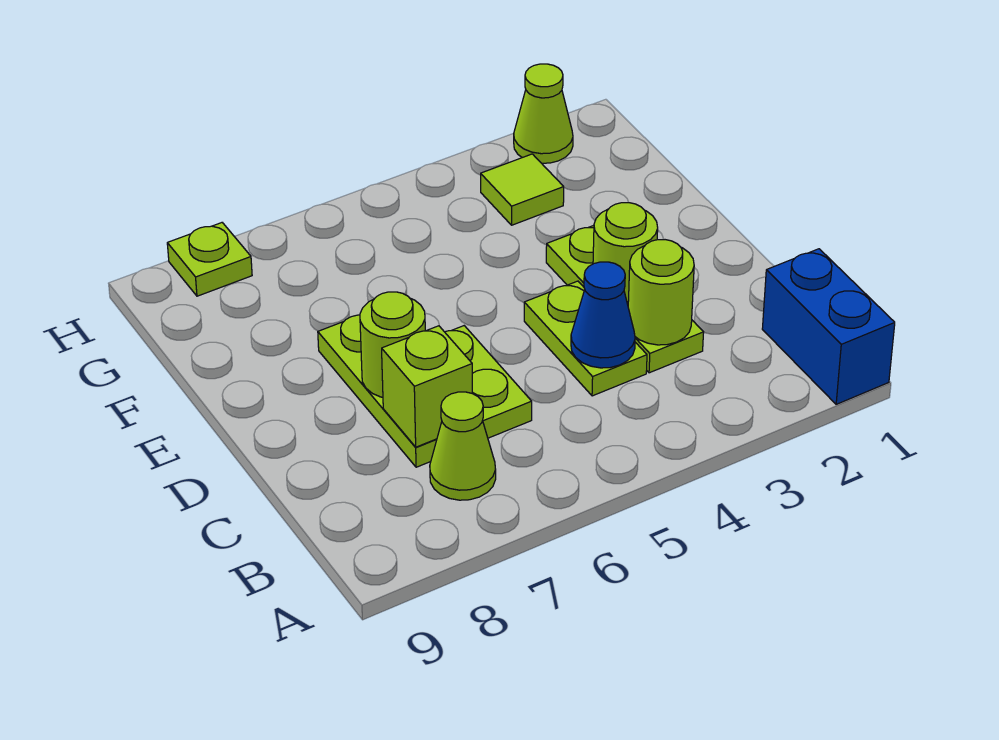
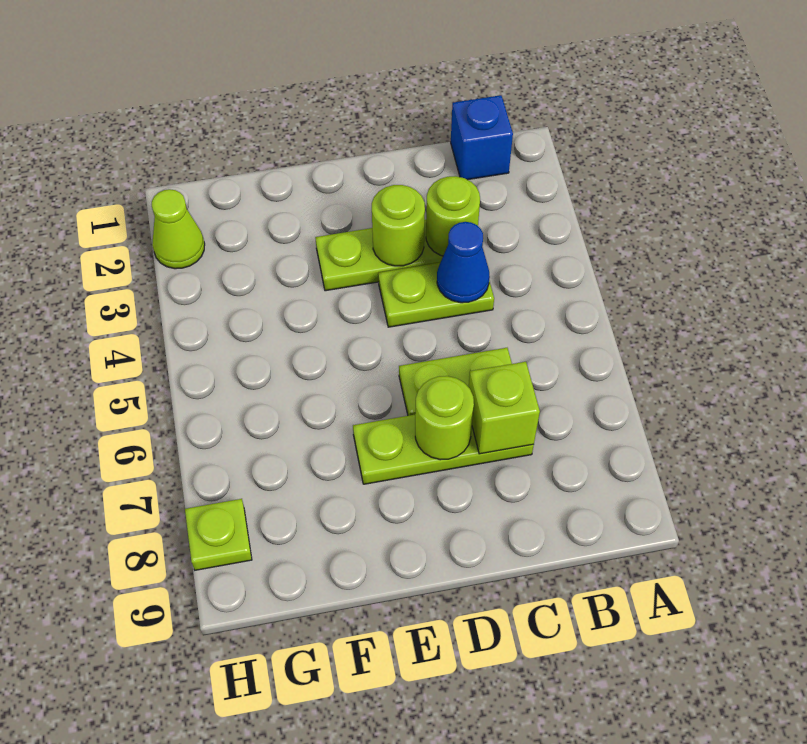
blue 1x2 brick [762,249,895,404] -> blue 1x1 brick [451,95,513,180]
lime 1x1 cone [430,392,496,500] -> none
lime 1x1 tile [481,154,564,225] -> none

